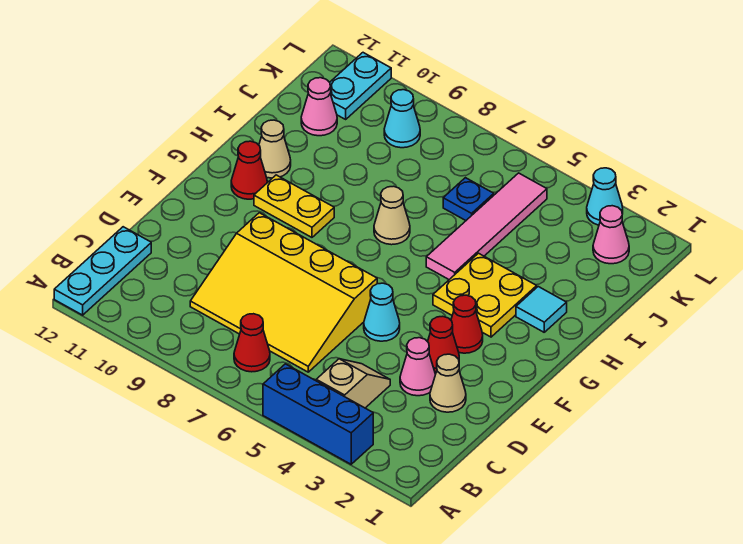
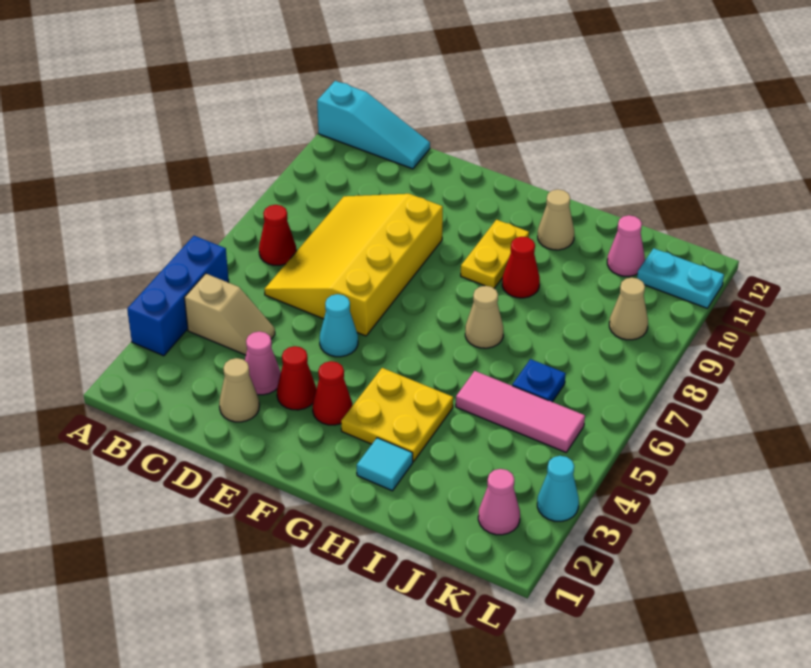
cyan 1x3 plate [54,227,151,315] -> cyan 1x3 slope [317,81,430,169]
red 1x1 cone [231,141,267,199] -> red 1x1 cone moved to [502,237,540,298]
pink 1x4 tile [426,173,547,279] -> pink 1x3 tile [456,371,585,452]
cyan 1x1 cone [384,90,420,148] -> tan 1x1 cone [609,278,648,340]

